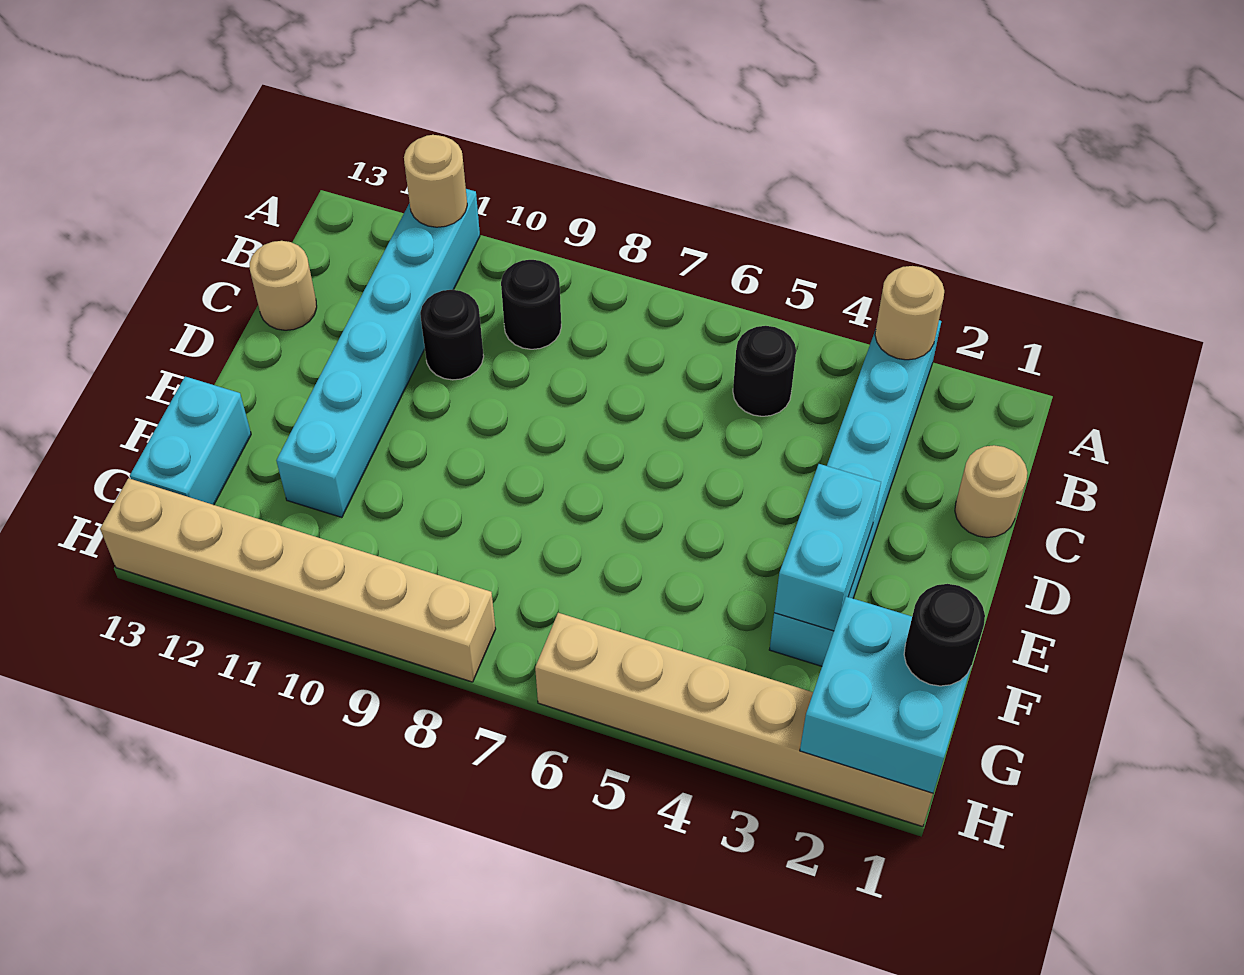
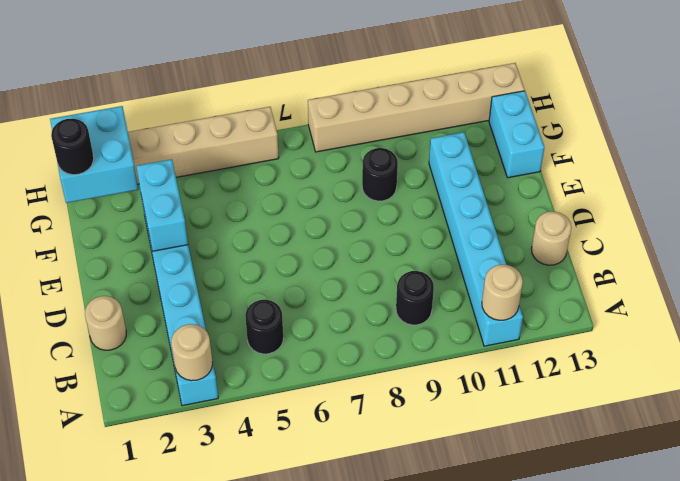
black 1x1 round brick [420,290,484,380] -> black 1x1 round brick moved to [362,148,398,201]

